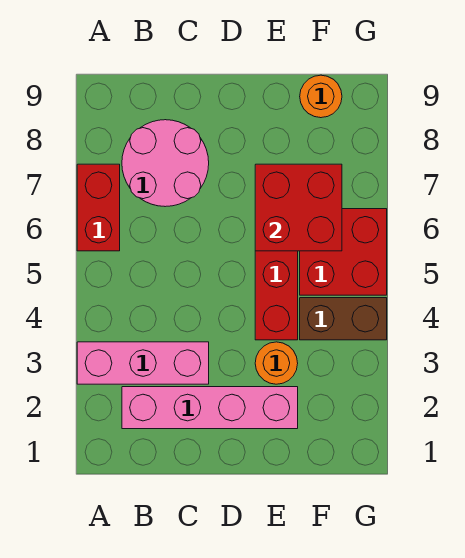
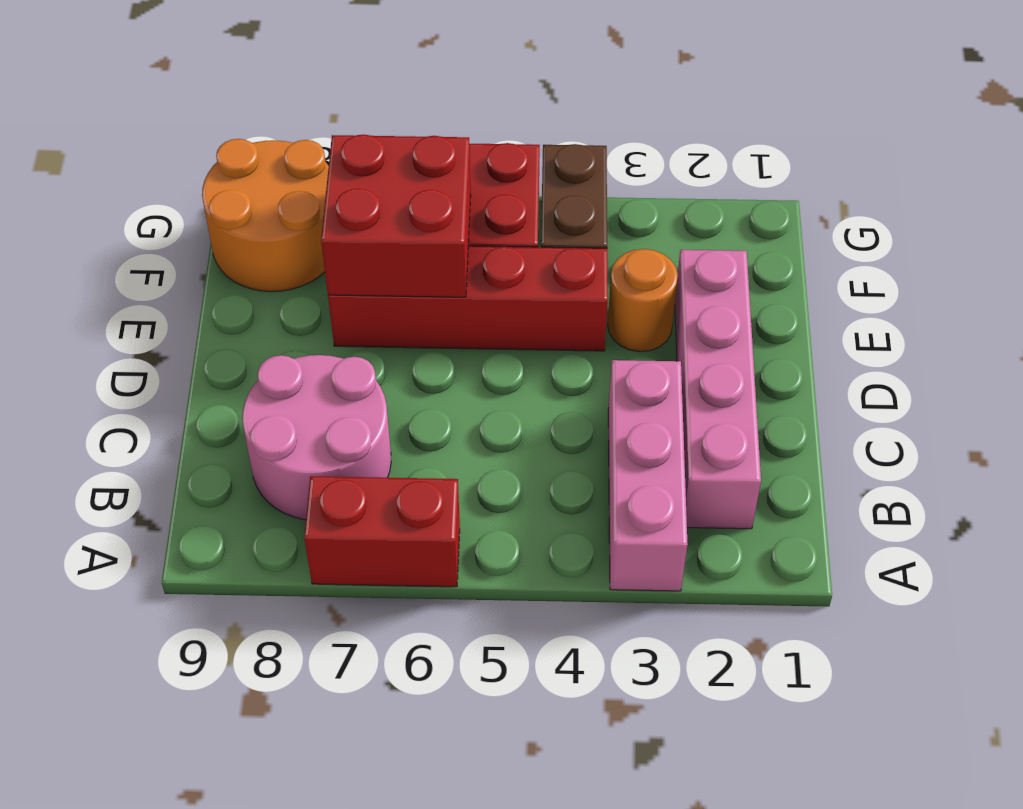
orange 1x1 round brick [300,75,342,118] -> orange 2x2 round brick [202,139,329,292]

